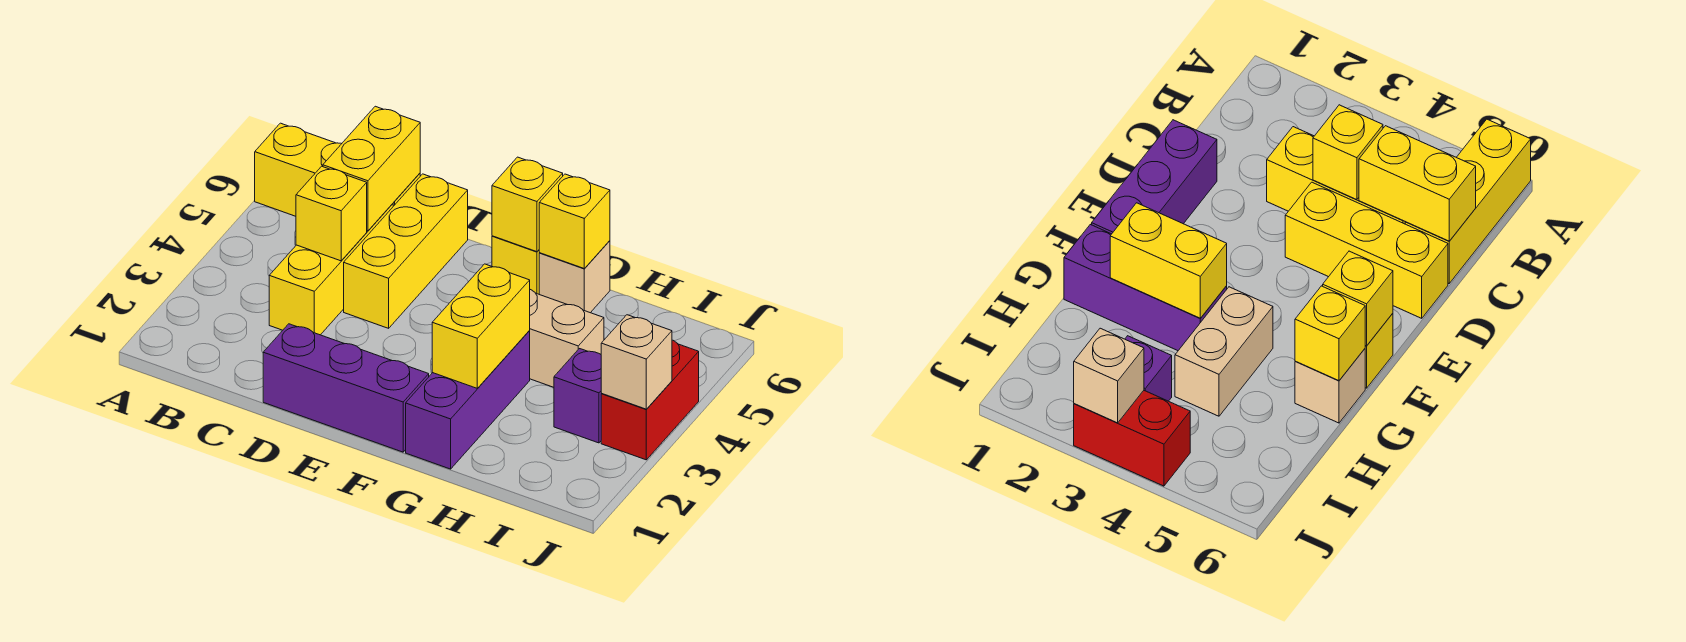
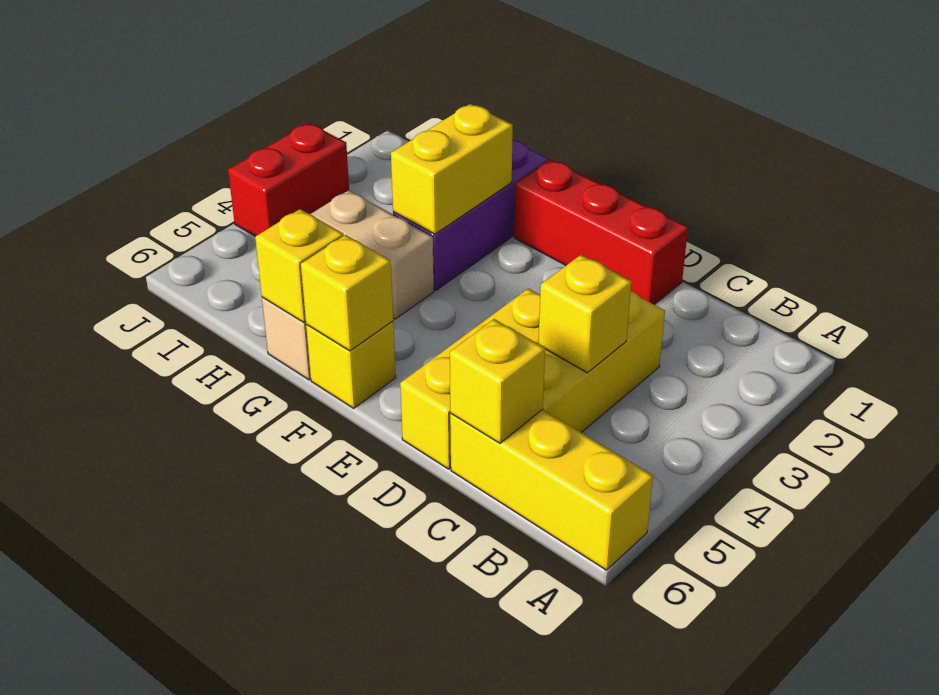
yellow 1x2 brick [323,106,420,231] -> yellow 1x1 brick [450,319,545,443]
purple 1x3 brick [263,324,429,452] -> red 1x3 brick [514,159,688,304]
purple 1x1 brick [554,349,602,443] -> none
tan 1x1 brick [601,315,672,409] -> none

